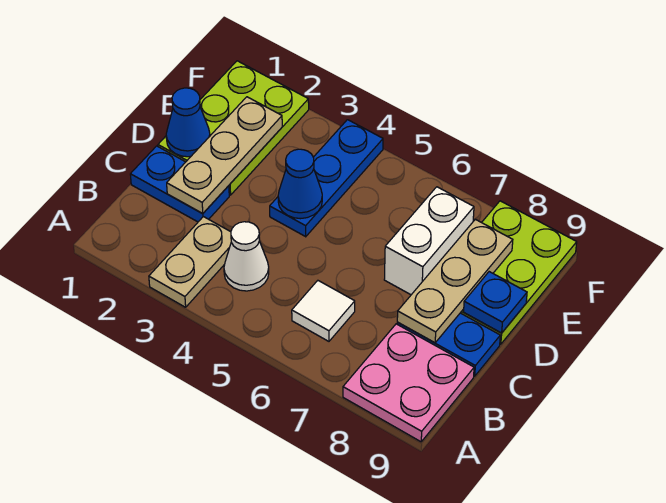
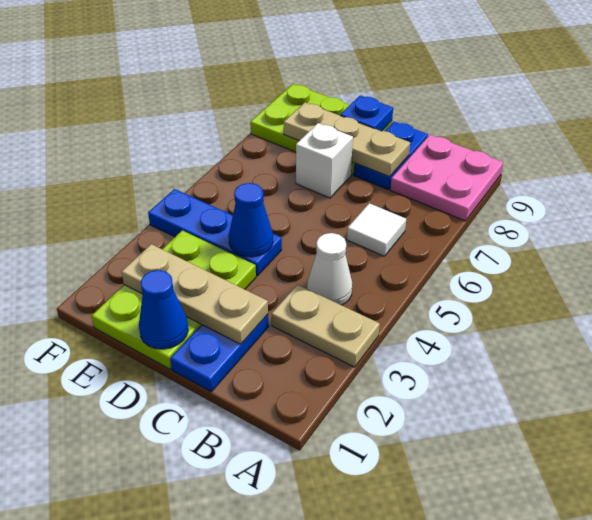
lime 2x3 plate [158,61,309,195] -> lime 2x3 plate turned to [92,230,256,369]
white 1x2 brick [384,187,474,295] -> white 1x1 brick [296,123,353,198]

